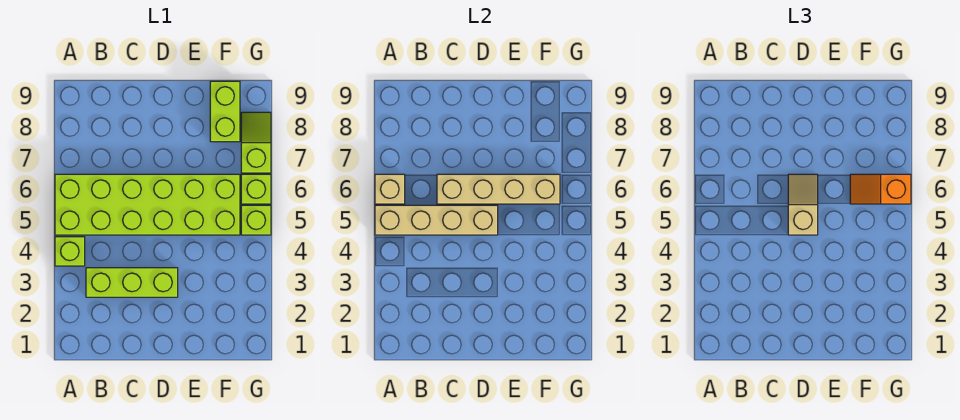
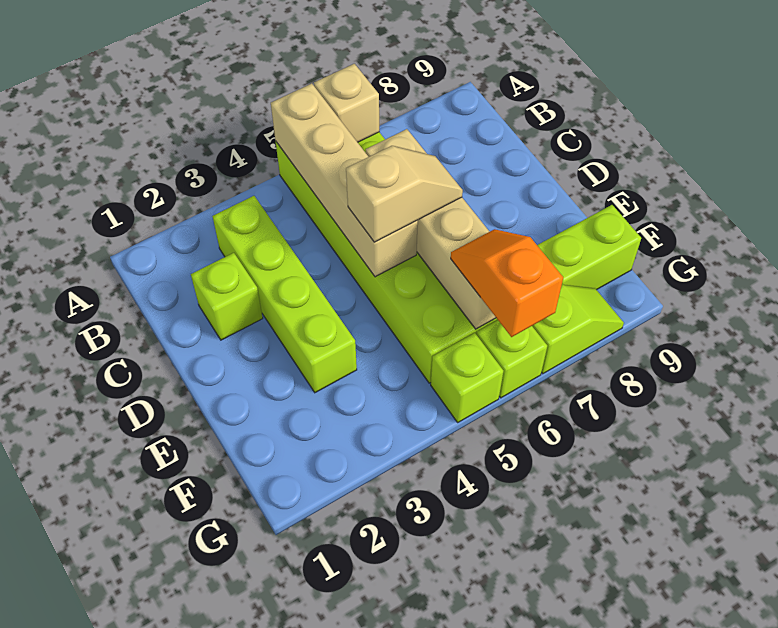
lime 1x1 brick [55,237,85,266] -> lime 1x1 brick moved to [191,253,263,340]
lime 1x3 brick [86,268,178,297] -> lime 1x4 brick [213,196,357,393]

